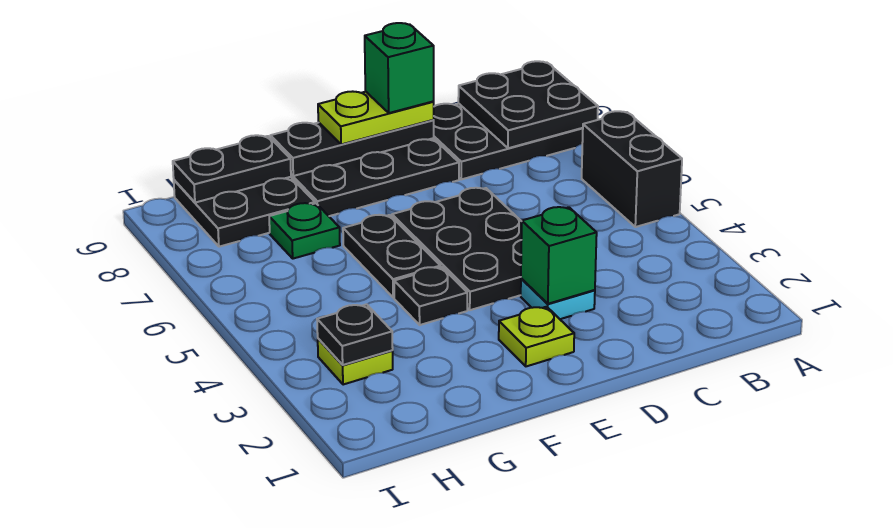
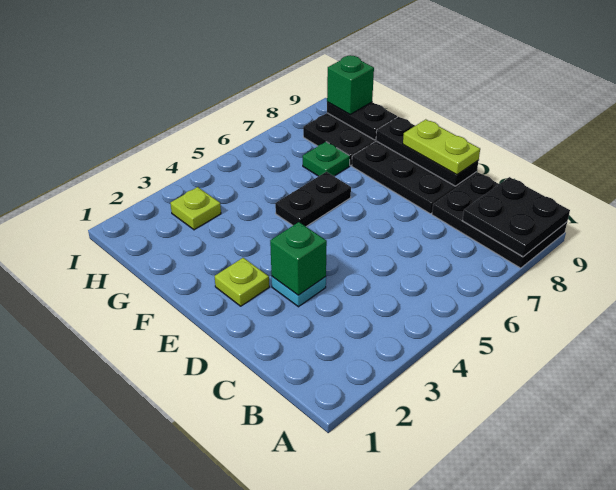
black 1x2 brick [582,111,682,227] -> none
black 2x3 plate [392,188,522,310] -> none
green 1x1 brick [365,23,434,113] -> green 1x1 brick moved to [327,55,374,114]
black 1x1 plate [394,267,467,325] -> none
black 1x1 plate [317,304,393,365] -> none

